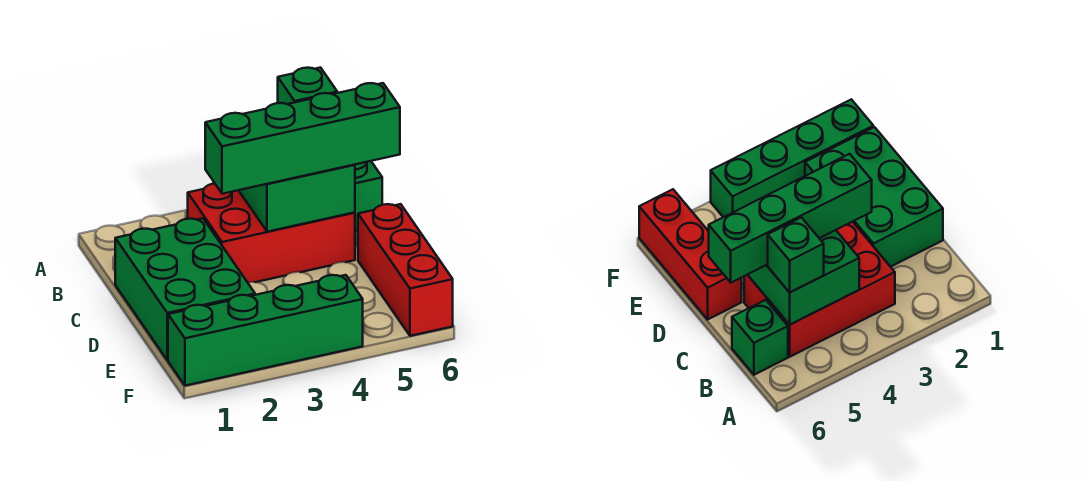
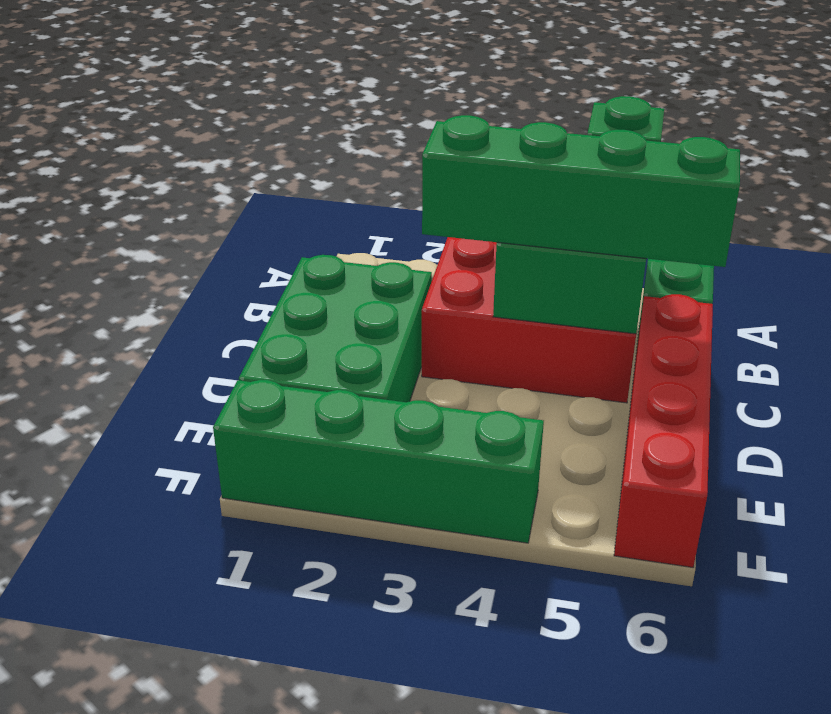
red 1x3 brick [358,204,453,336] -> red 1x4 brick [614,294,713,567]

